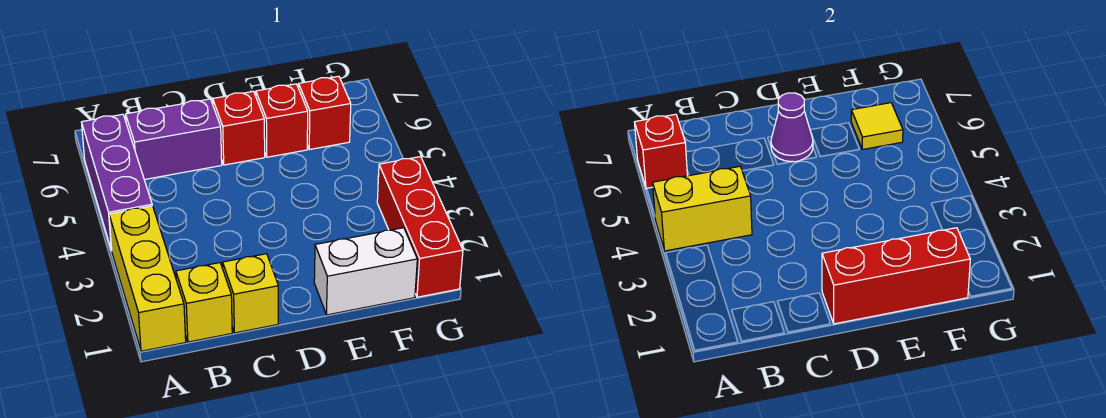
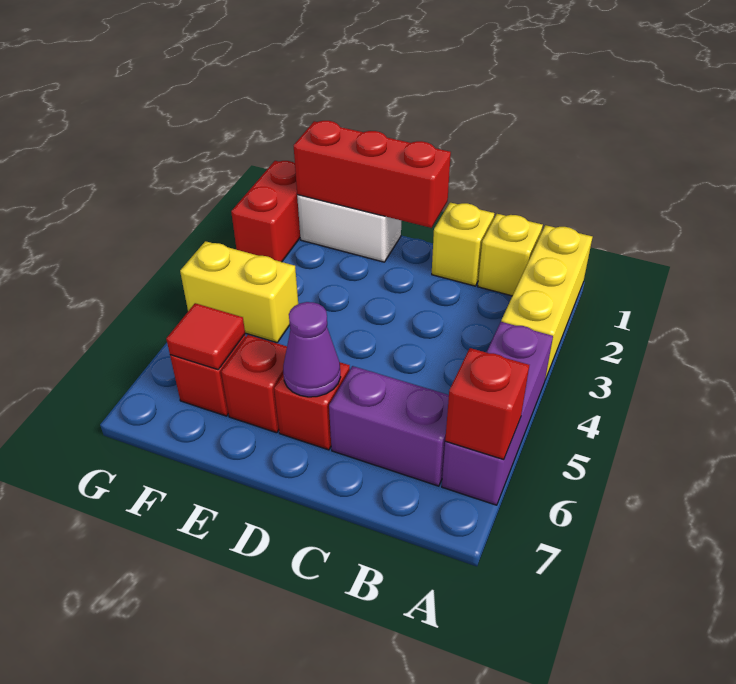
yellow 1x2 brick [653,166,752,251] -> yellow 1x2 brick moved to [180,241,298,343]
yellow 1x1 tile [851,103,903,150] -> red 1x1 tile [166,303,245,370]
red 1x3 brick [377,157,463,297] -> red 1x2 brick [231,161,300,262]

